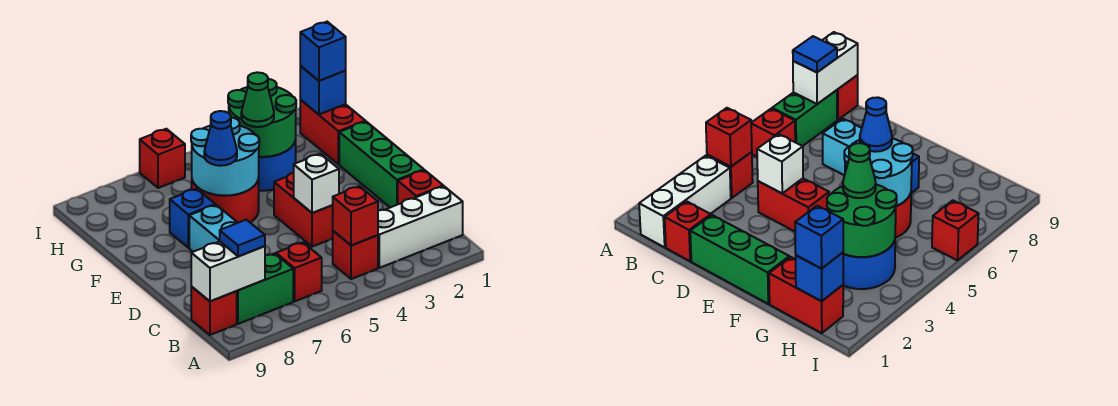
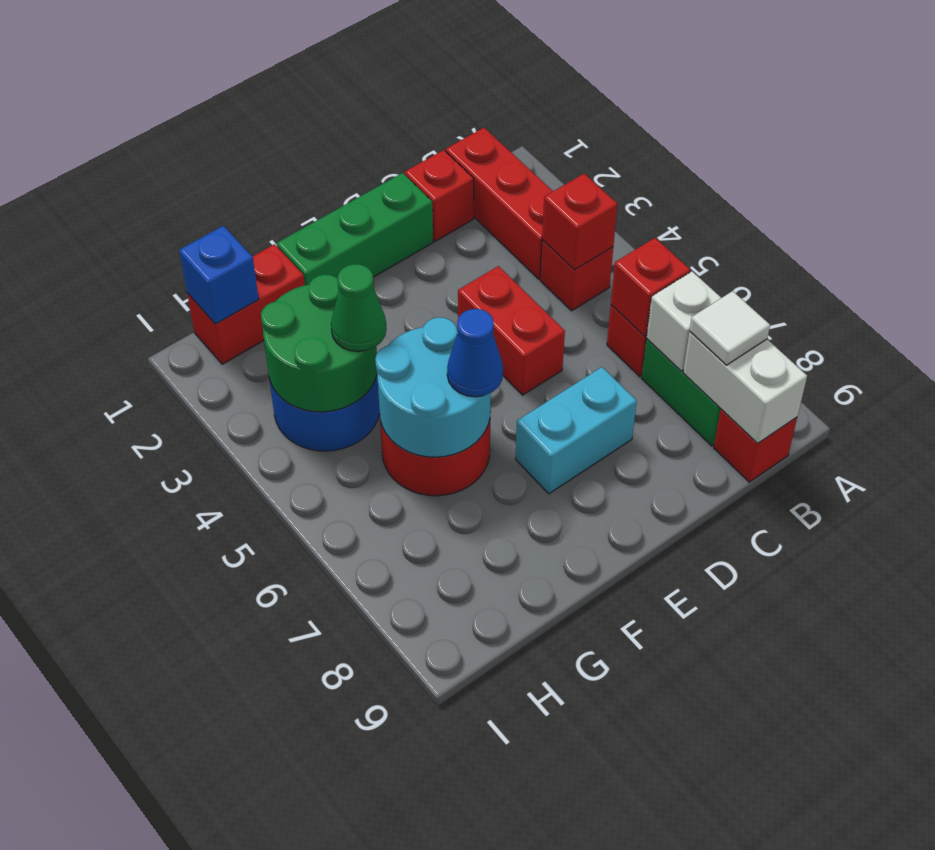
white 1x3 brick [378,186,463,268] -> red 1x3 brick [446,128,553,279]
blue 1x1 tile [220,220,265,257] -> white 1x1 tile [690,291,770,365]
red 1x2 brick [274,173,333,247] -> red 1x2 brick turned to [458,266,565,395]
white 1x1 brick [294,154,339,213] -> white 1x1 brick moved to [647,271,721,371]
blue 1x1 brick [170,189,215,248] -> none
blue 1x1 brick [300,22,346,81] -> none
red 1x1 brick [140,129,185,188] -> red 1x1 brick moved to [611,238,690,337]

